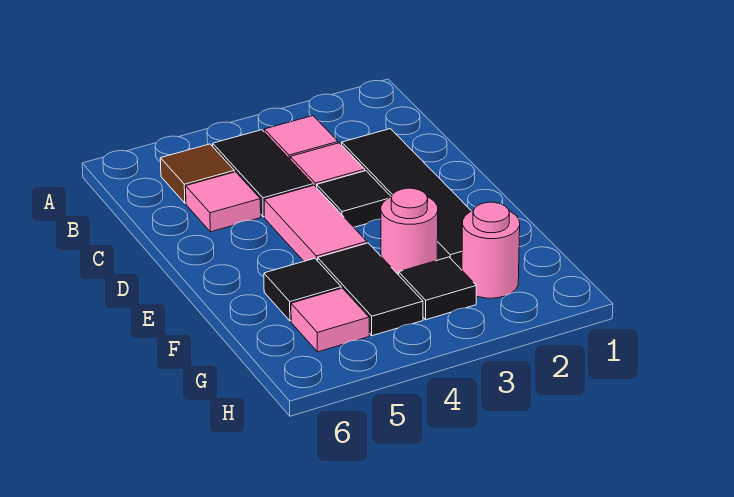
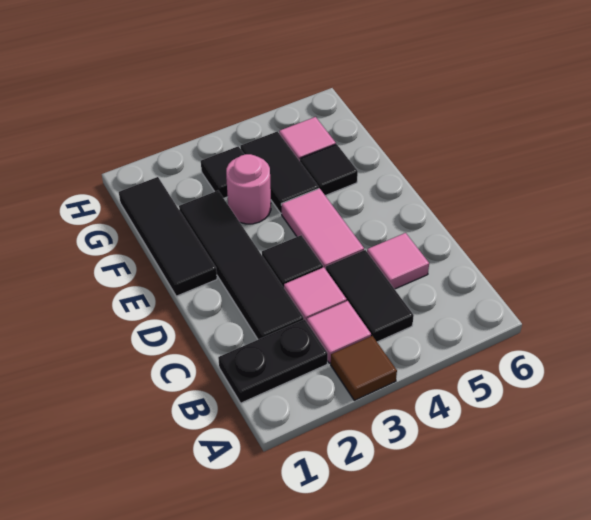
none -> black 1x2 plate [218,319,328,403]
brown 1x1 tile [160,144,234,203] -> brown 1x1 tile moved to [331,336,397,400]
none -> black 1x3 tile [119,177,217,296]
pink 1x1 round brick [462,202,520,298] -> none

